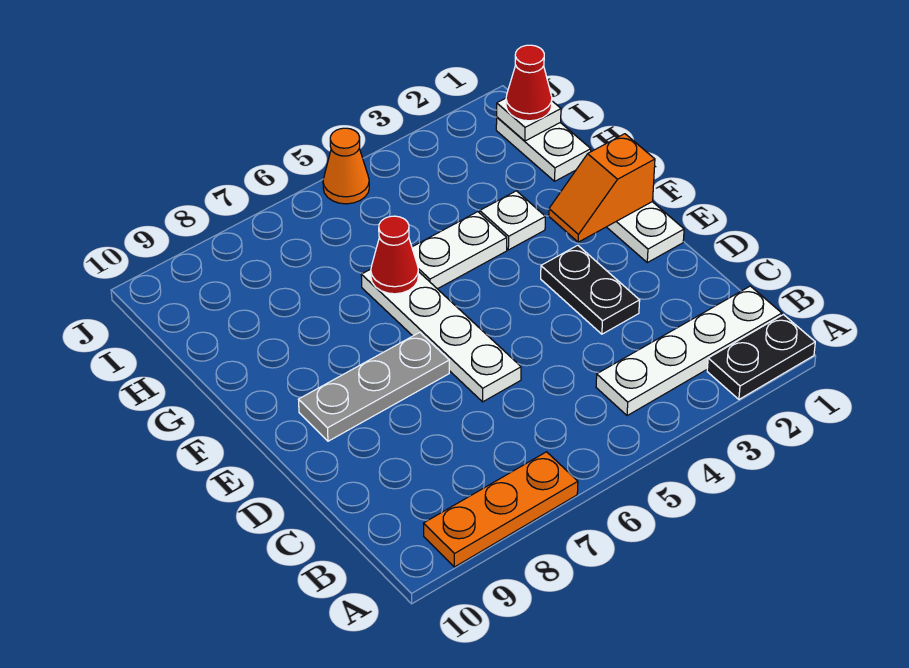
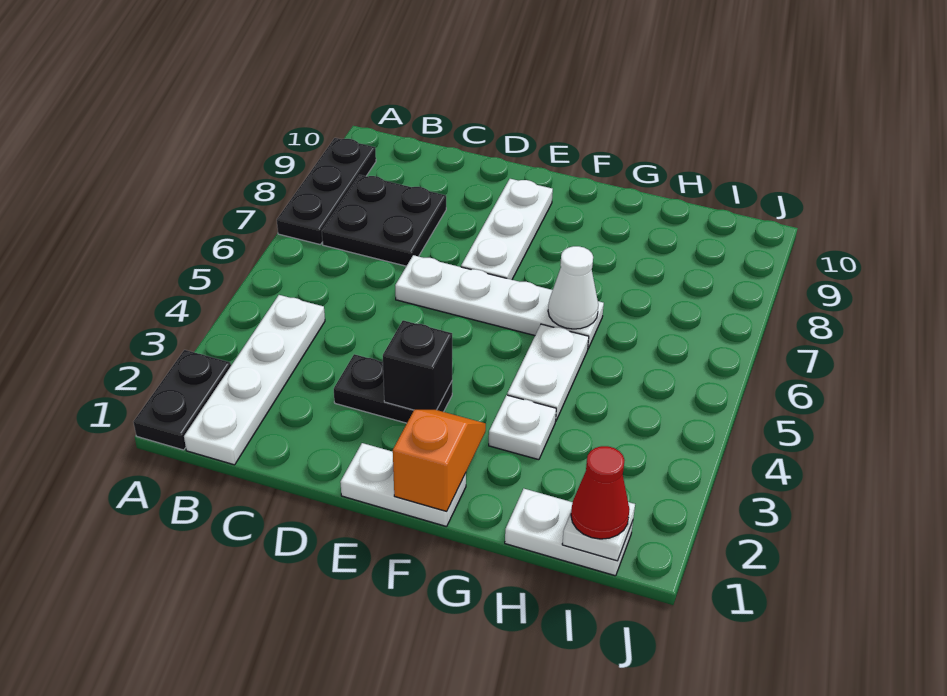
orange 1x3 plate [424,452,578,567] -> black 1x3 plate [277,138,376,245]
none -> black 2x2 plate [322,175,446,266]
none -> black 1x1 brick [383,320,452,410]
grey 1x3 plate [299,332,449,441] -> white 1x3 plate [461,179,553,280]
red 1x1 cone [371,216,419,294] -> white 1x1 cone [548,246,598,329]
orange 1x1 cone [323,128,369,204] -> none

